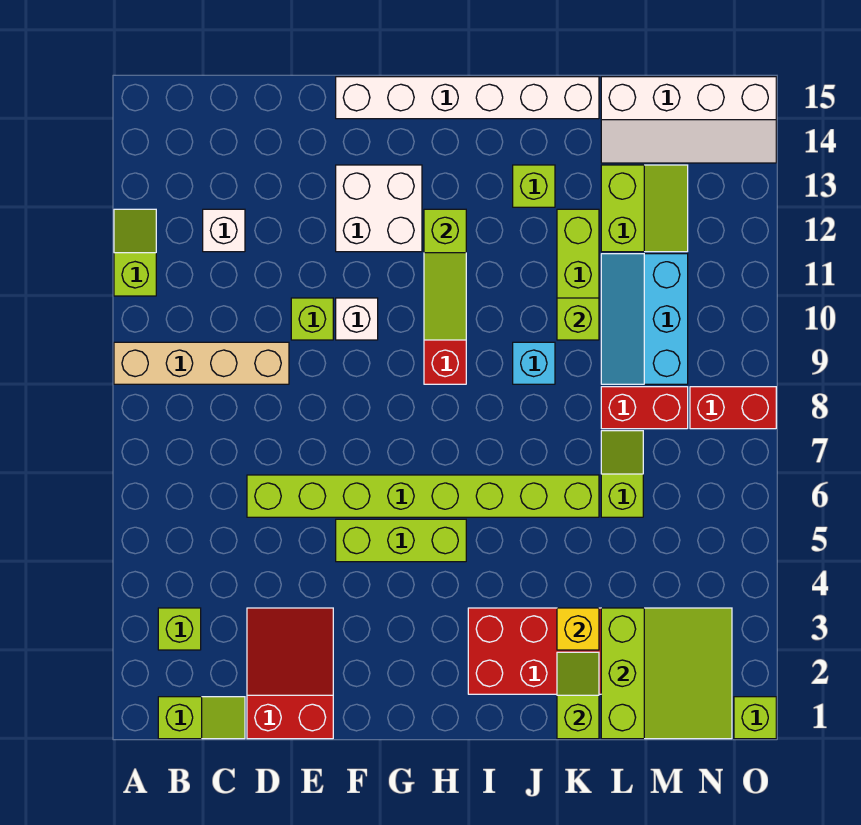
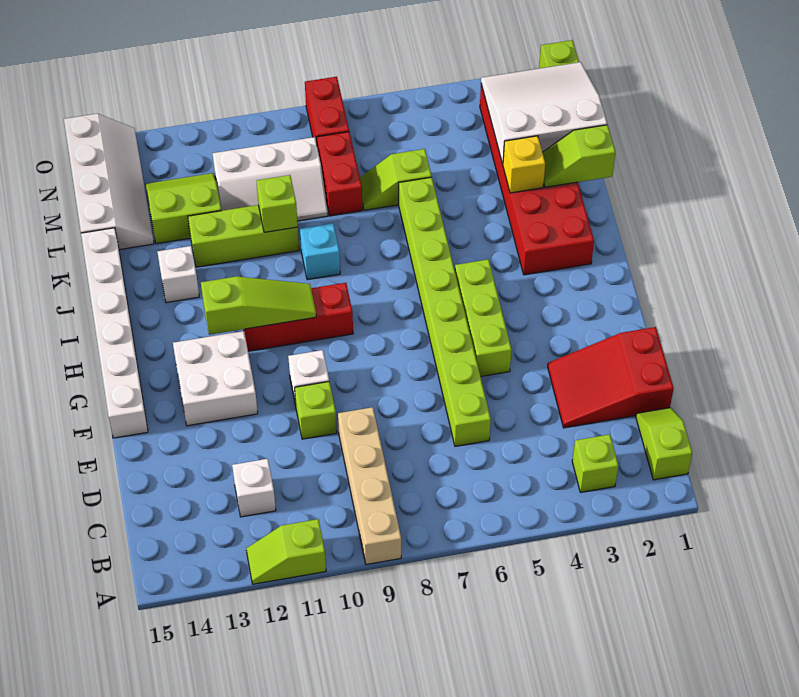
lime 1x1 brick [513,165,555,207] -> white 1x1 brick [157,246,199,303]
lime 3x3 slope [601,608,732,739] -> white 3x3 slope [481,62,607,164]
cyan 2x3 slope [601,254,688,384] -> white 2x3 slope [212,137,328,221]

